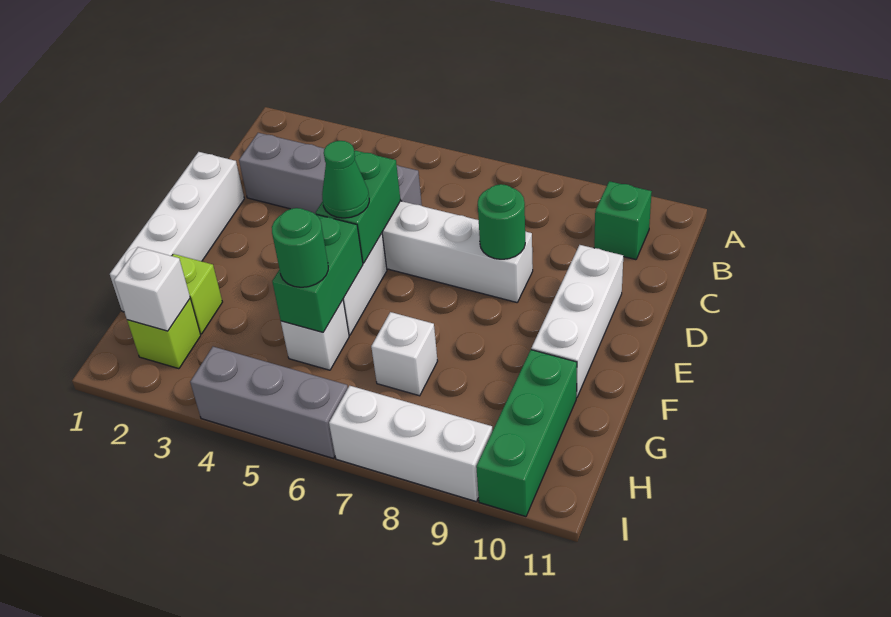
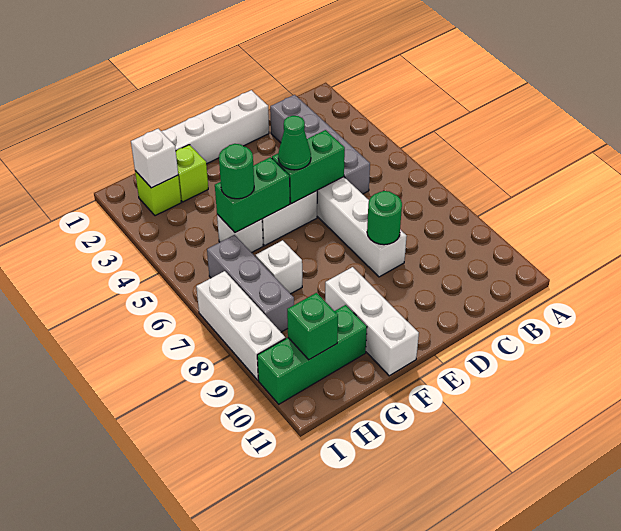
green 1x1 brick [594,181,652,260] -> green 1x1 brick moved to [287,293,338,360]
white 1x3 brick [531,245,623,398] -> white 1x3 brick turned to [325,267,419,376]
grey 1x3 brick [190,347,348,458] -> grey 1x3 brick moved to [207,235,294,332]

